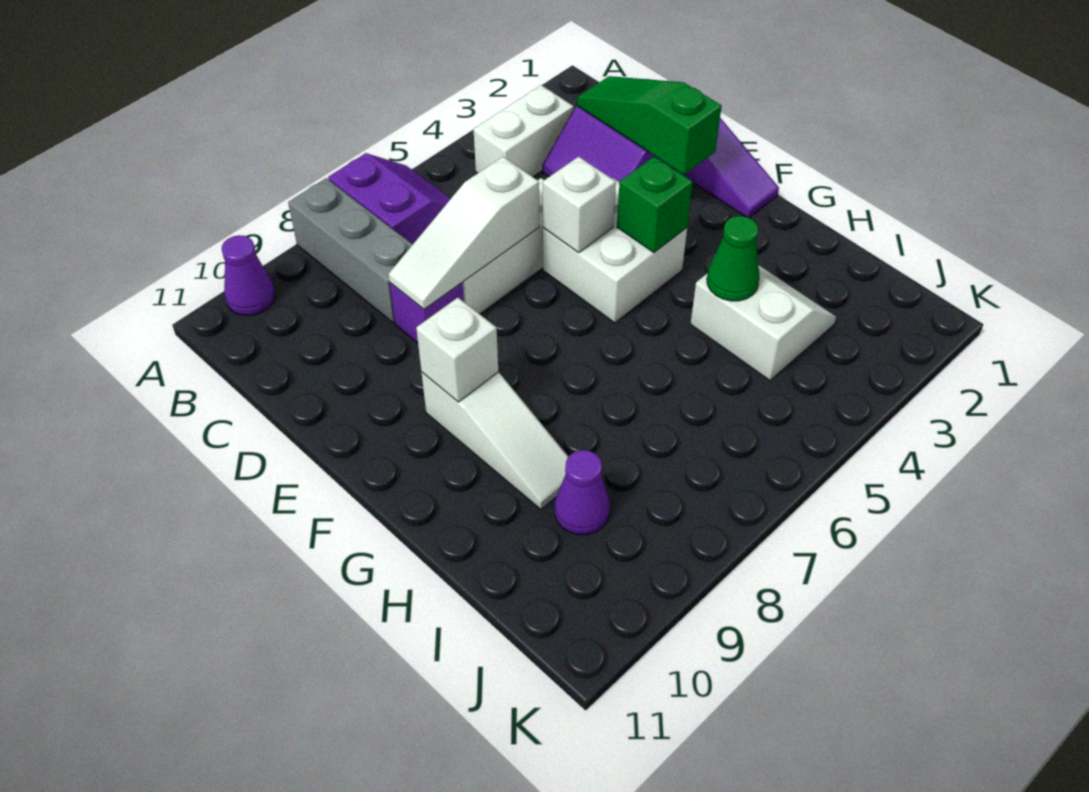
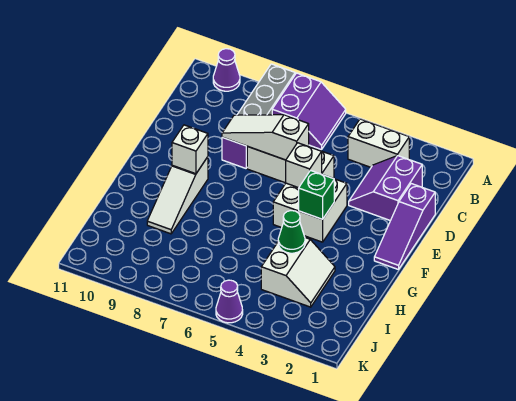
green 1x3 slope [577,76,722,175] -> none
purple 1x1 cone [555,450,610,535] -> purple 1x1 cone moved to [216,280,243,323]

